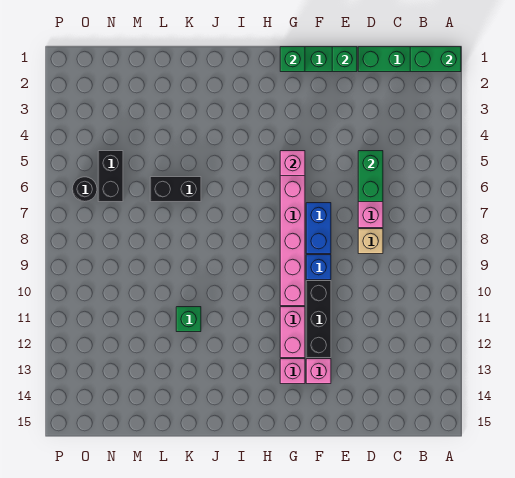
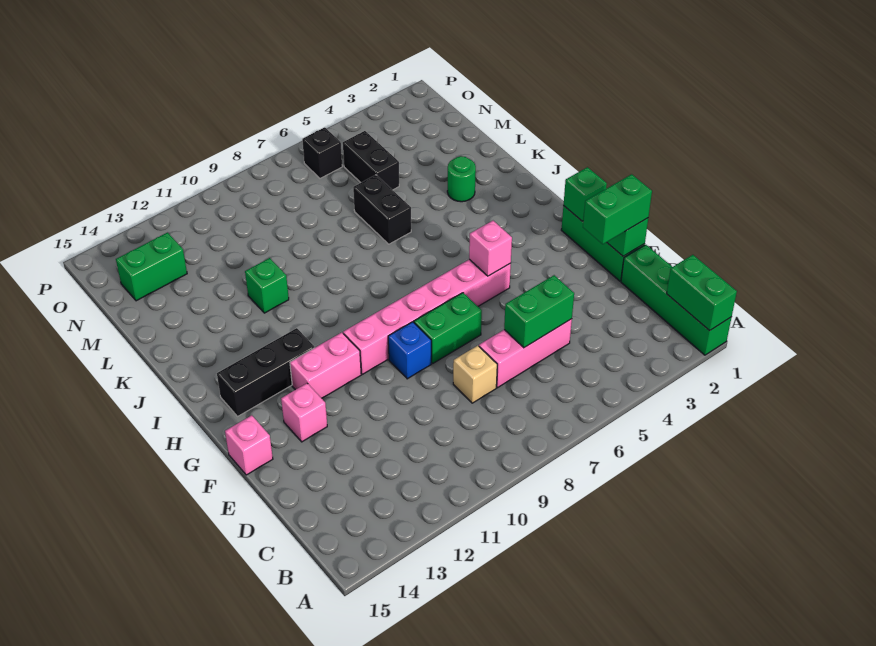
none -> green 1x2 brick [583,174,652,244]
blue 1x2 brick [306,203,331,254] -> green 1x2 brick [414,293,482,363]
black 1x3 brick [306,281,331,358] -> black 1x3 brick moved to [217,328,315,416]
pink 1x1 brick [280,359,305,384] -> pink 1x1 brick moved to [225,415,273,475]
none -> green 1x1 round brick [447,156,476,202]
black 1x2 brick [98,151,123,202] -> black 1x2 brick turned to [343,131,399,190]
none -> green 1x2 brick [116,233,187,301]
black 1x1 round brick [72,177,97,202] -> black 1x1 brick [302,127,342,178]

